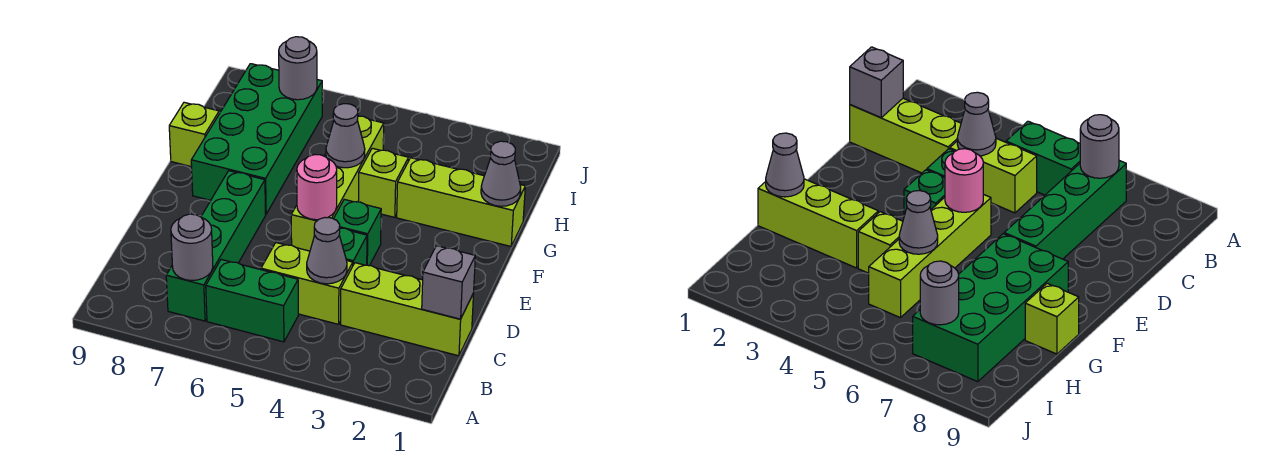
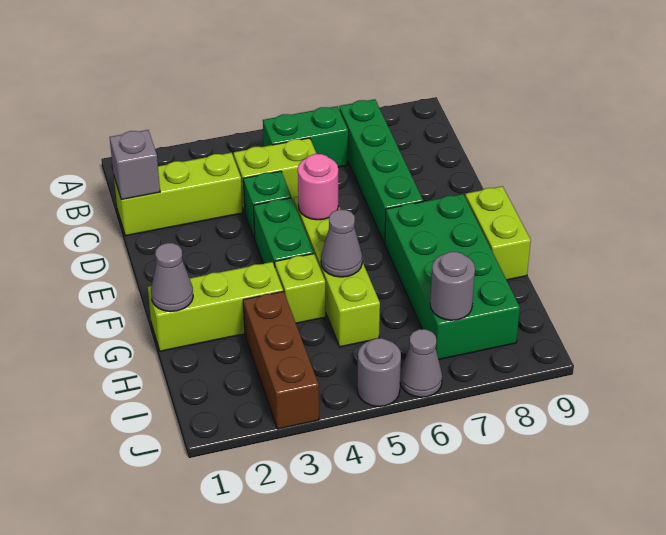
grey 1x1 round brick [171,214,213,281] -> grey 1x1 round brick moved to [357,338,401,407]
grey 1x1 cone [307,218,347,284] -> grey 1x1 cone moved to [400,329,442,397]
green 1x1 brick [334,199,381,266] -> green 1x2 brick [254,198,314,267]
lime 1x1 brick [169,102,219,167] -> lime 1x2 brick [465,186,531,280]
none -> brown 1x3 brick [243,291,319,429]

